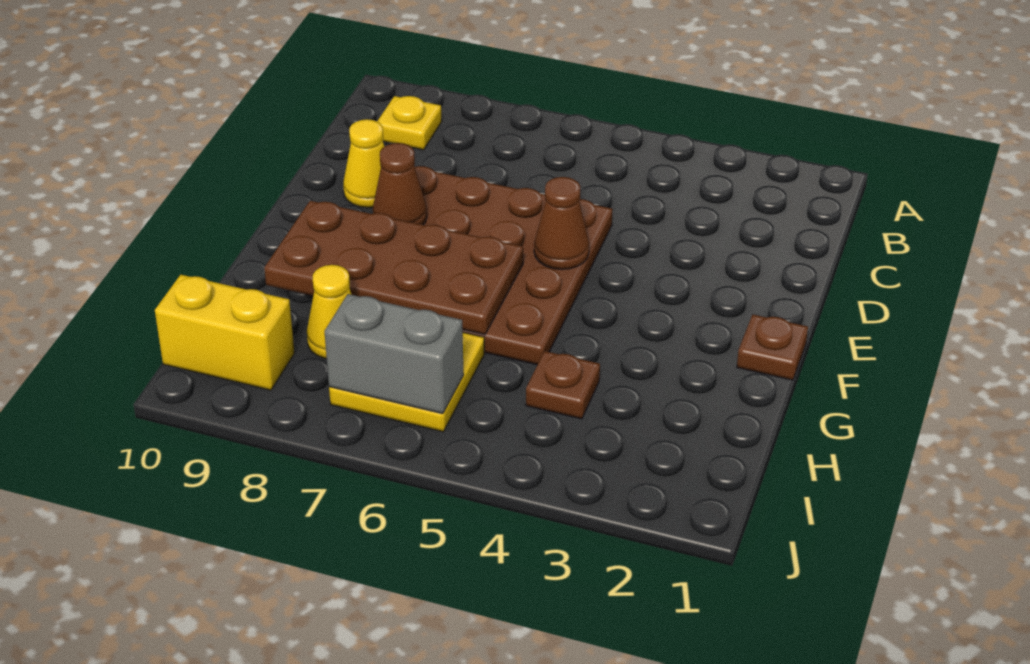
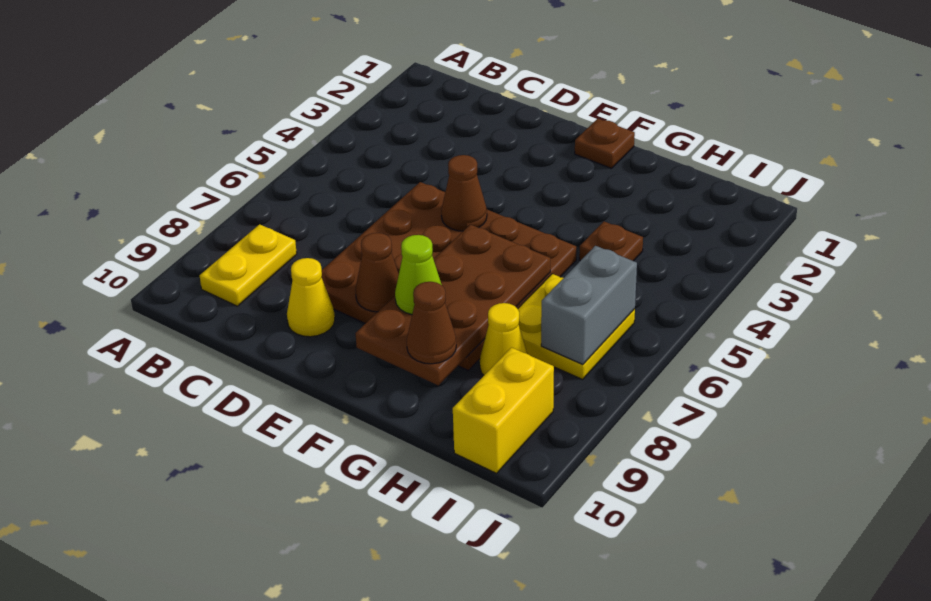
yellow 1x1 plate [377,96,442,150] -> yellow 1x2 plate [200,224,297,306]
none -> lime 1x1 cone [395,235,442,314]
none -> brown 1x1 cone [407,282,456,364]

